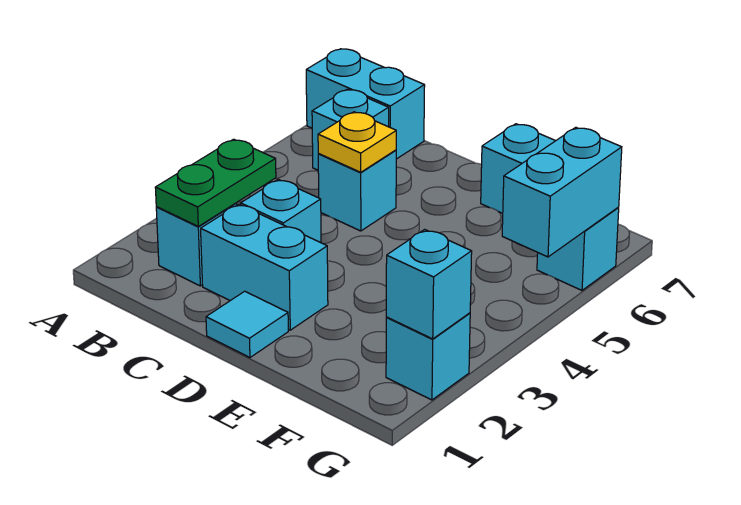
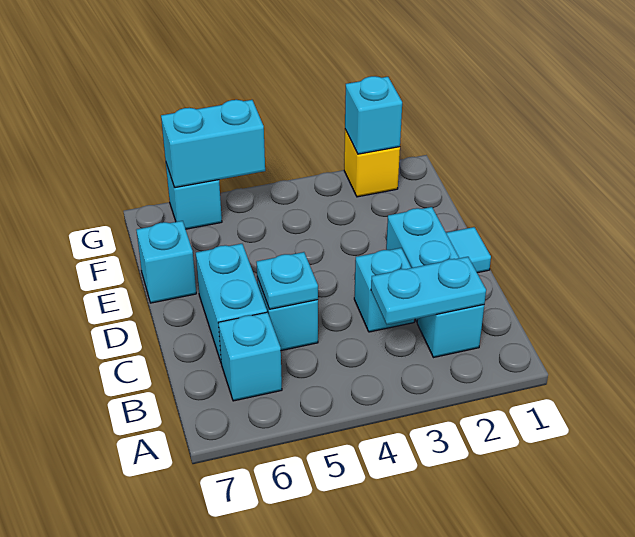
cyan 1x2 brick [306,49,425,159] -> cyan 1x2 brick moved to [196,244,267,362]
green 1x2 plate [155,139,276,226] -> cyan 1x2 plate [371,257,486,325]
yellow 1x1 plate [318,112,396,172] -> cyan 1x1 plate [256,252,318,309]
cyan 1x1 brick [386,313,470,400] -> yellow 1x1 brick [344,130,400,197]

